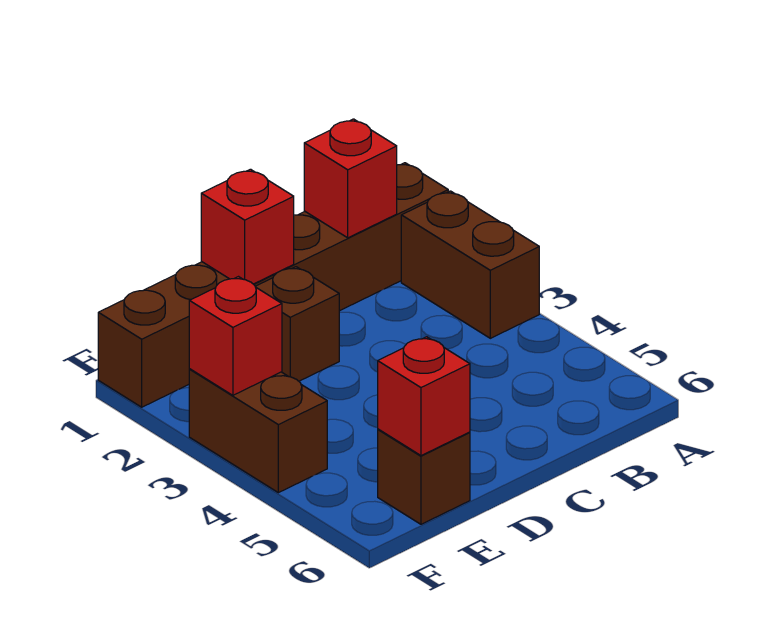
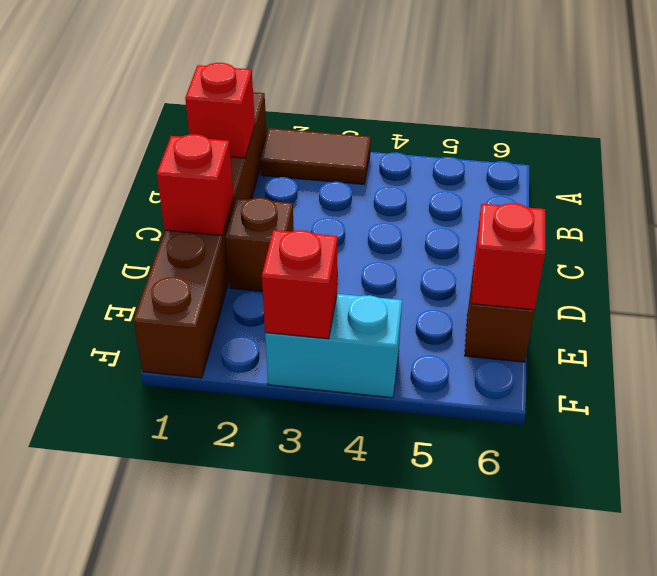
brown 1x2 brick [401,191,539,338] -> brown 1x2 tile [260,128,371,184]
brown 1x2 brick [189,369,327,493] -> cyan 1x2 brick [265,294,402,398]

